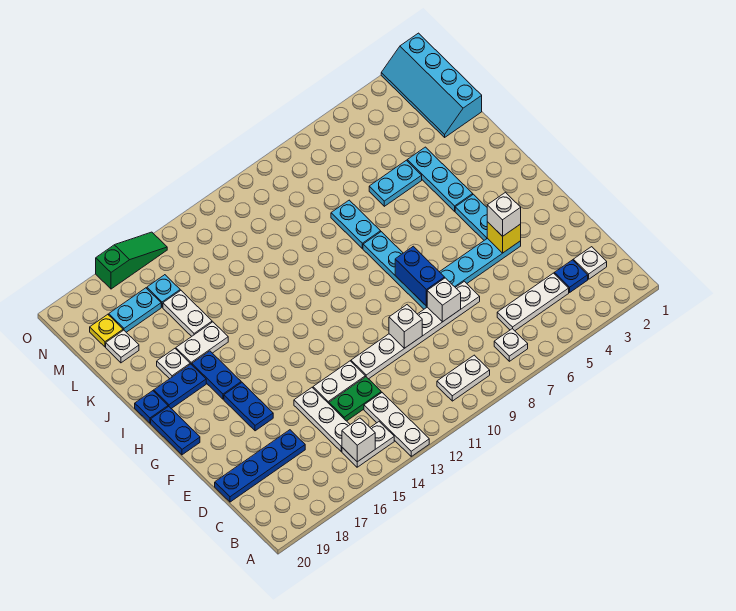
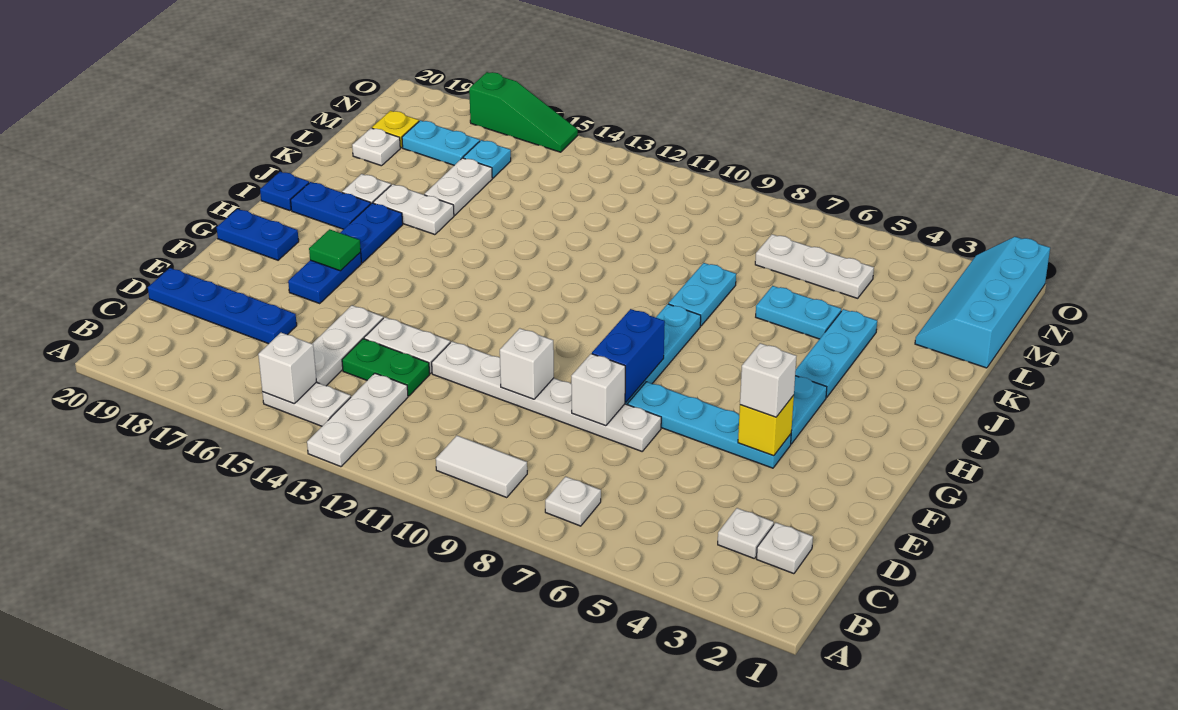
white 1x2 plate [437,355,490,401] -> white 1x2 tile [436,436,527,497]
blue 1x1 plate [554,260,588,292] -> white 1x1 plate [718,508,774,559]
white 1x3 plate [497,273,569,331] -> white 1x3 plate moved to [755,234,874,298]
none -> green 1x1 tile [309,229,361,271]
blue 1x2 plate [151,407,200,455] -> blue 1x2 plate turned to [216,209,299,260]

